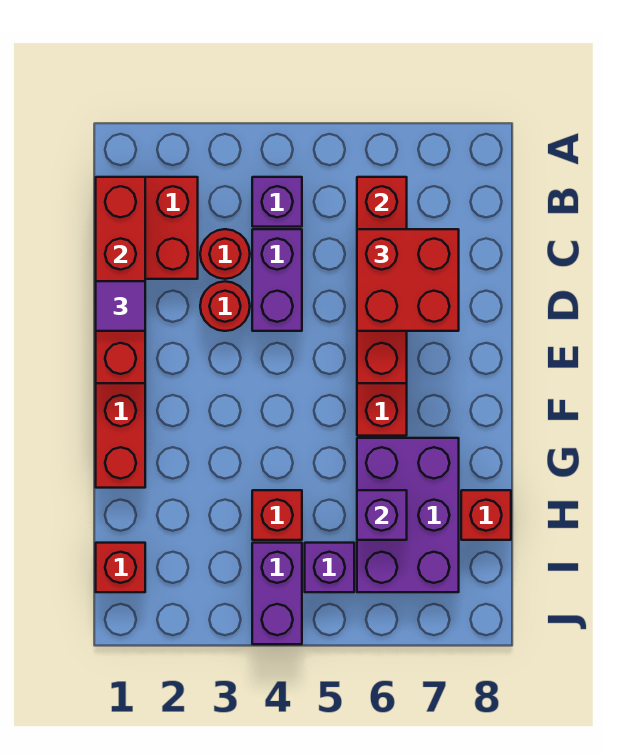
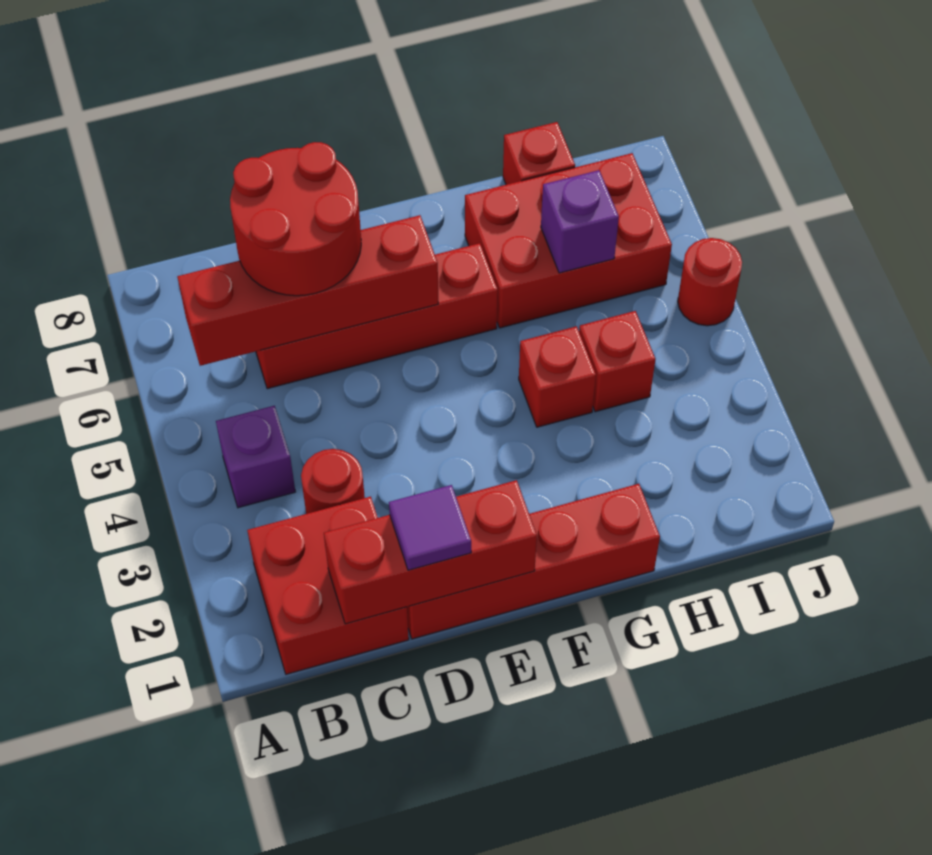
red 1x4 brick [96,177,145,383] -> red 1x3 brick [324,480,537,624]
purple 1x2 brick [252,229,302,331] -> none
red 2x2 brick [357,229,459,331] -> red 2x2 round brick [230,142,361,296]
red 1x1 round brick [200,281,250,331] -> red 1x1 round brick moved to [678,238,742,326]
purple 2x3 brick [357,438,459,592] -> red 2x3 brick [465,153,672,328]
red 1x1 brick [96,543,145,592] -> red 1x1 brick moved to [519,326,596,427]
purple 1x2 brick [252,543,302,644] -> none
purple 1x1 brick [305,543,354,592] -> none

